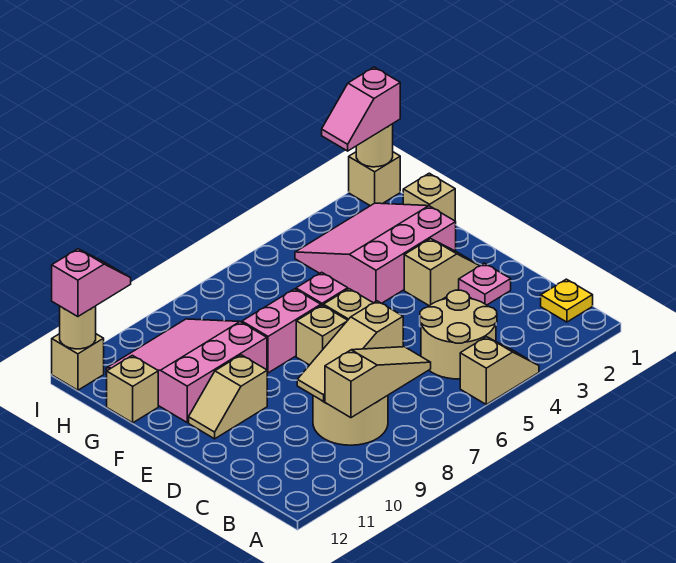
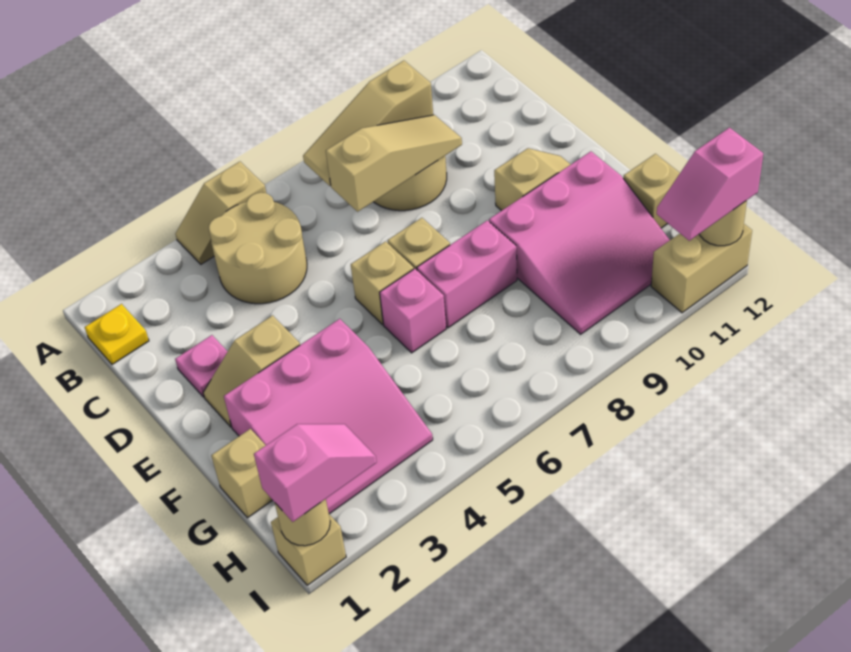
tan 1x1 brick [52,334,104,390] -> tan 1x2 brick [651,224,752,313]

